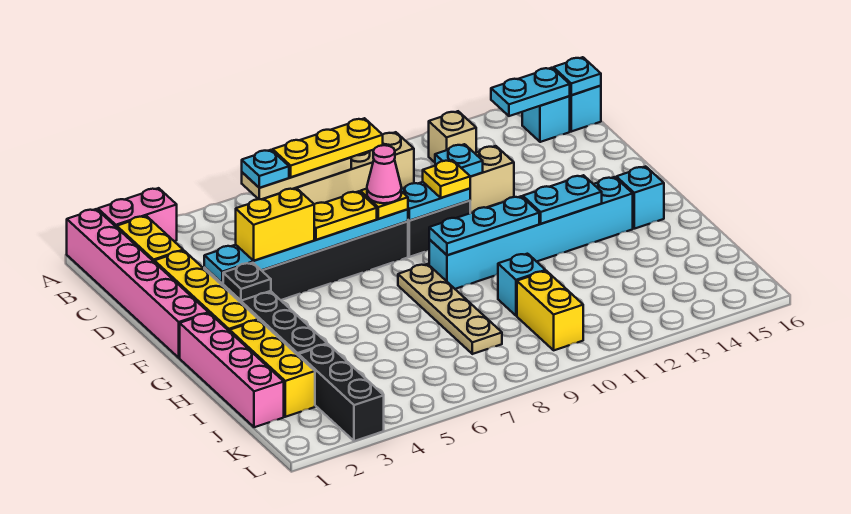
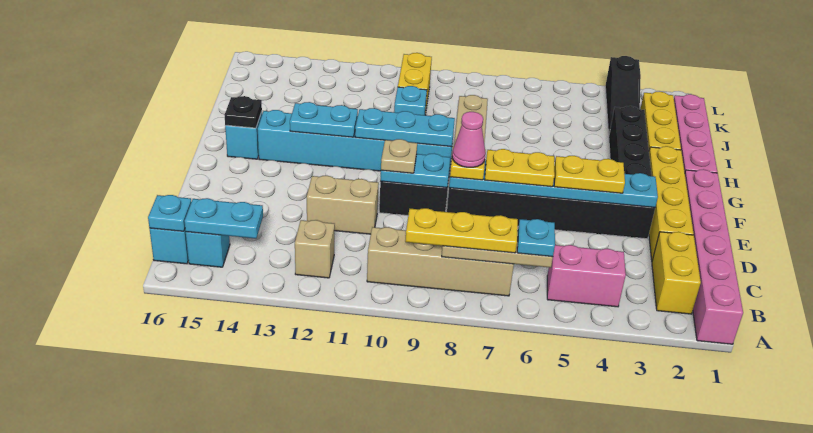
pink 1x2 brick [98,188,177,241] -> pink 1x2 brick moved to [547,245,626,307]
cyan 1x1 plate [435,144,483,177] -> none
yellow 1x2 brick [236,188,314,261] -> yellow 1x2 plate [554,156,625,193]
yellow 1x1 plate [423,160,470,198] -> tan 1x1 plate [381,139,418,173]
black 1x1 plate [223,263,271,301] -> black 1x1 plate moved to [225,96,262,128]
black 1x3 brick [299,344,384,441] -> black 1x3 slope [605,56,641,134]

